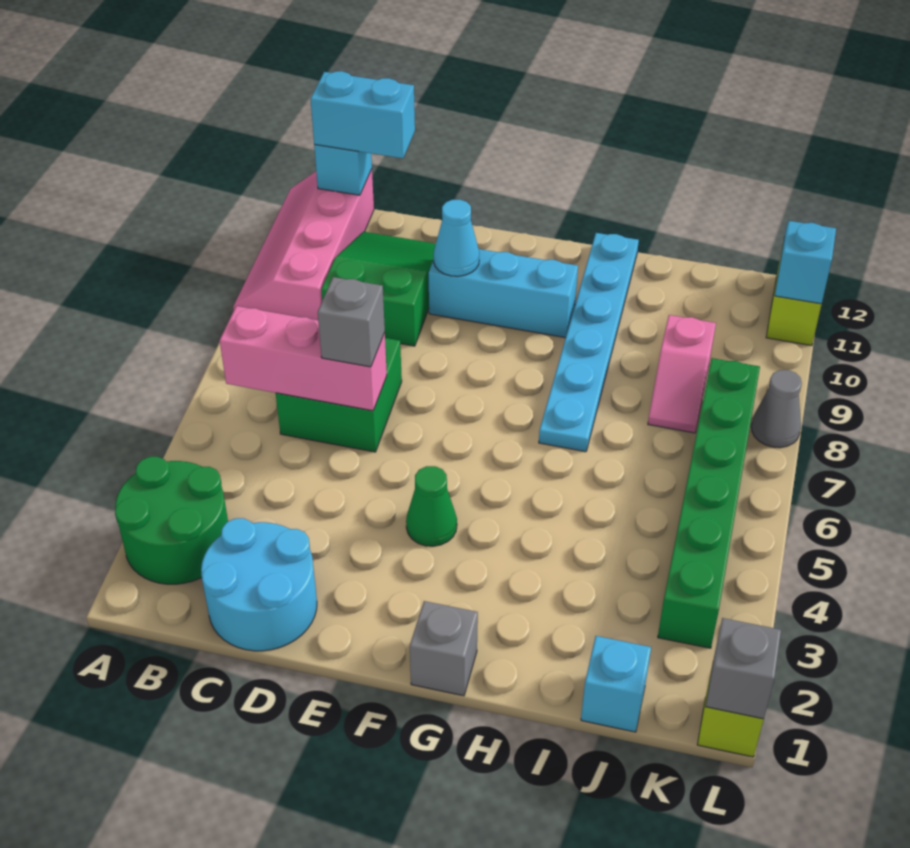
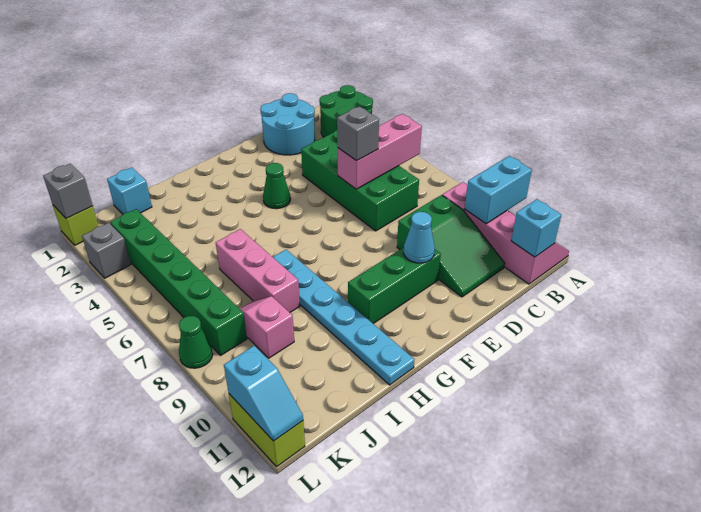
cyan 1x2 brick [311,71,415,158] -> cyan 1x2 brick moved to [465,156,532,224]
green 2x2 brick [276,338,402,452] -> green 2x4 brick [301,130,419,231]
cyan 1x3 brick [429,249,578,338] -> green 1x3 brick [348,247,441,324]
grey 1x1 brick [410,601,478,696] -> grey 1x1 brick moved to [82,223,131,278]
none -> pink 1x3 brick [216,229,300,312]
grey 1x1 cone [751,370,802,448] -> green 1x1 cone [179,316,213,368]

